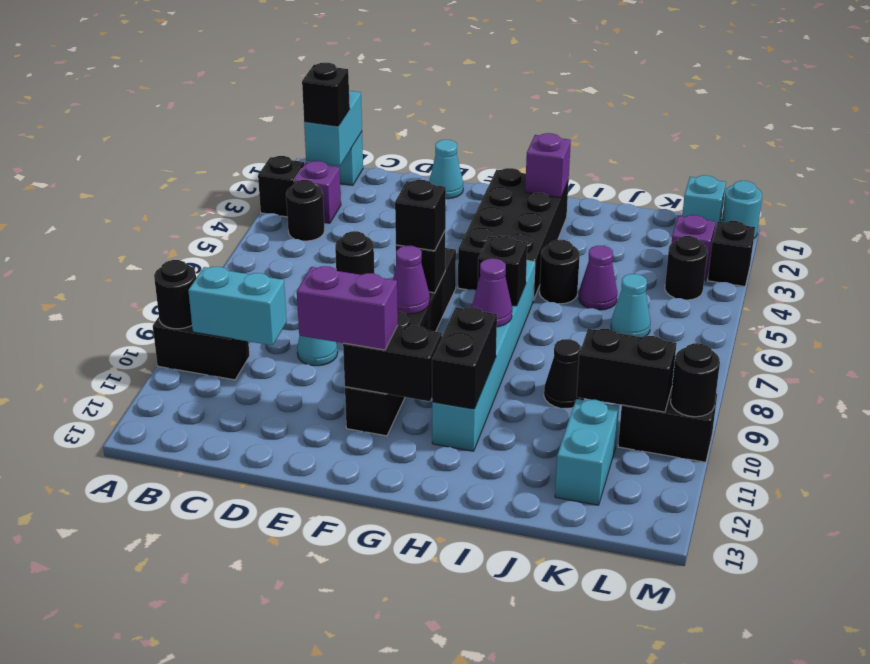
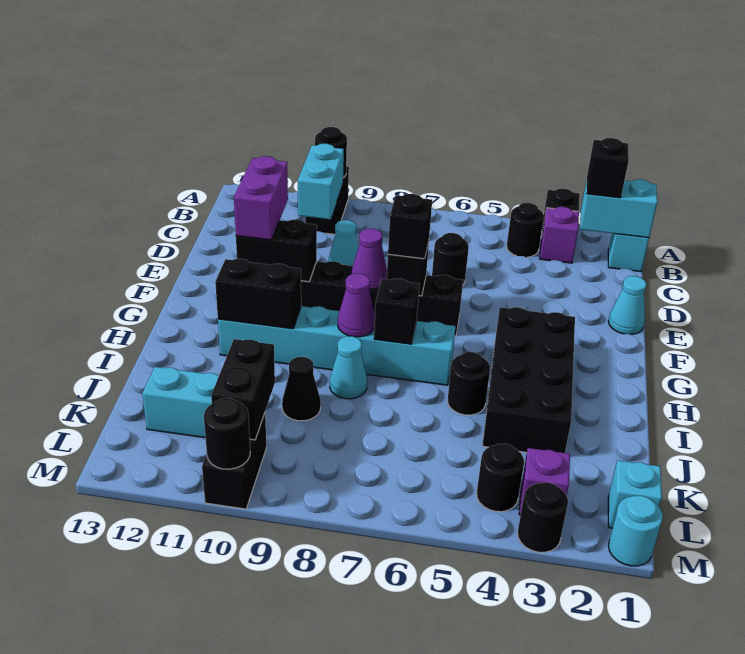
black 1x2 brick [343,325,442,401] -> black 1x2 brick turned to [236,220,317,282]
black 2x4 brick [458,168,569,300] -> black 2x4 brick turned to [482,307,575,453]
purple 1x1 brick [525,133,571,198] -> none
purple 1x1 cone [579,246,617,310] -> none
cyan 1x1 cone [611,274,651,337] -> cyan 1x1 cone moved to [330,336,367,399]
black 1x1 brick [708,221,755,286] -> black 1x1 round brick [518,482,568,552]

